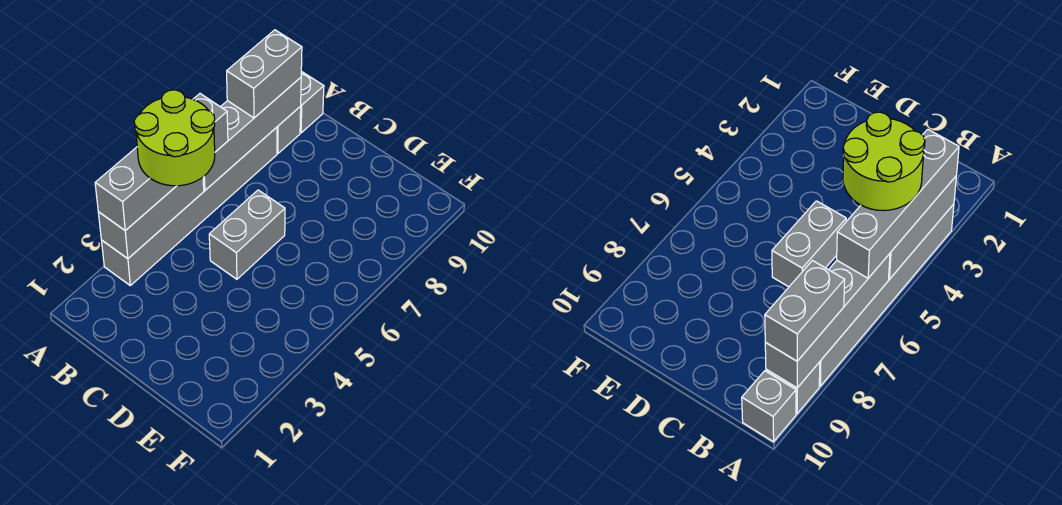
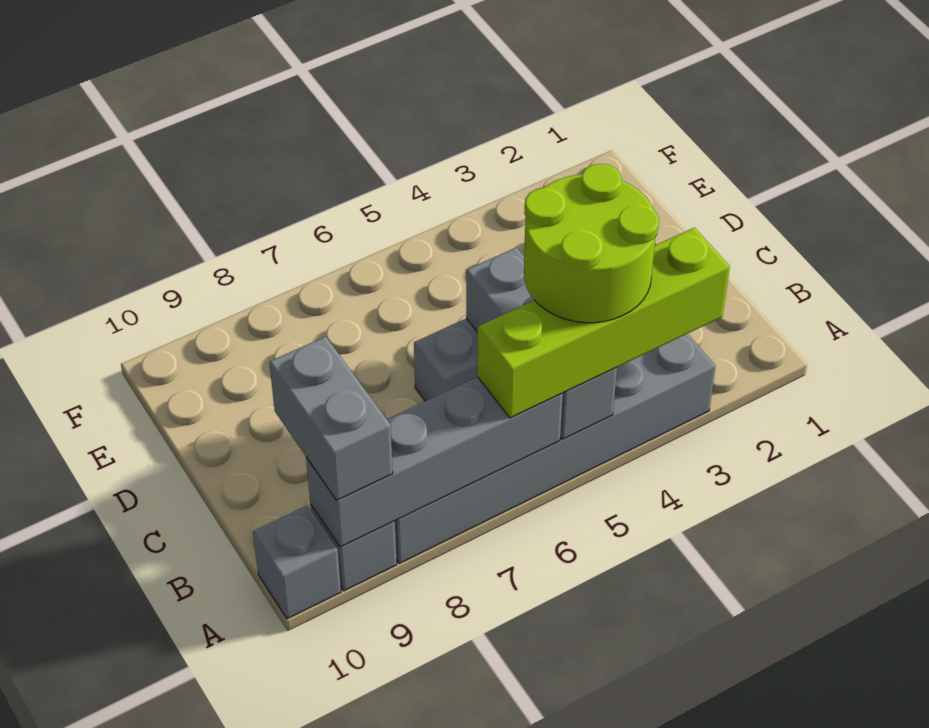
grey 1x3 brick [98,177,204,259] -> grey 1x3 brick turned to [466,247,617,439]
grey 1x4 brick [95,94,228,231] -> lime 1x4 brick [477,228,730,418]
grey 1x2 brick [227,30,302,118] -> grey 1x2 brick turned to [269,336,393,500]

